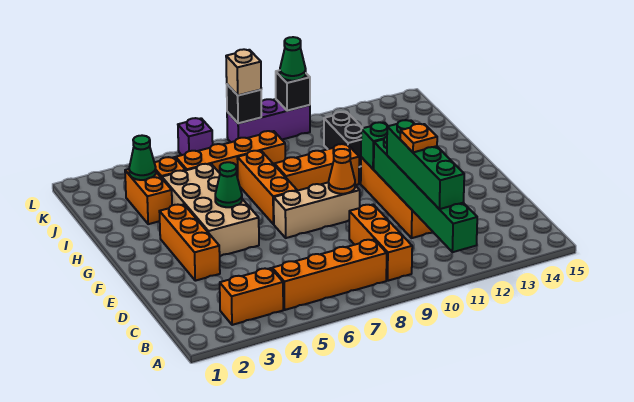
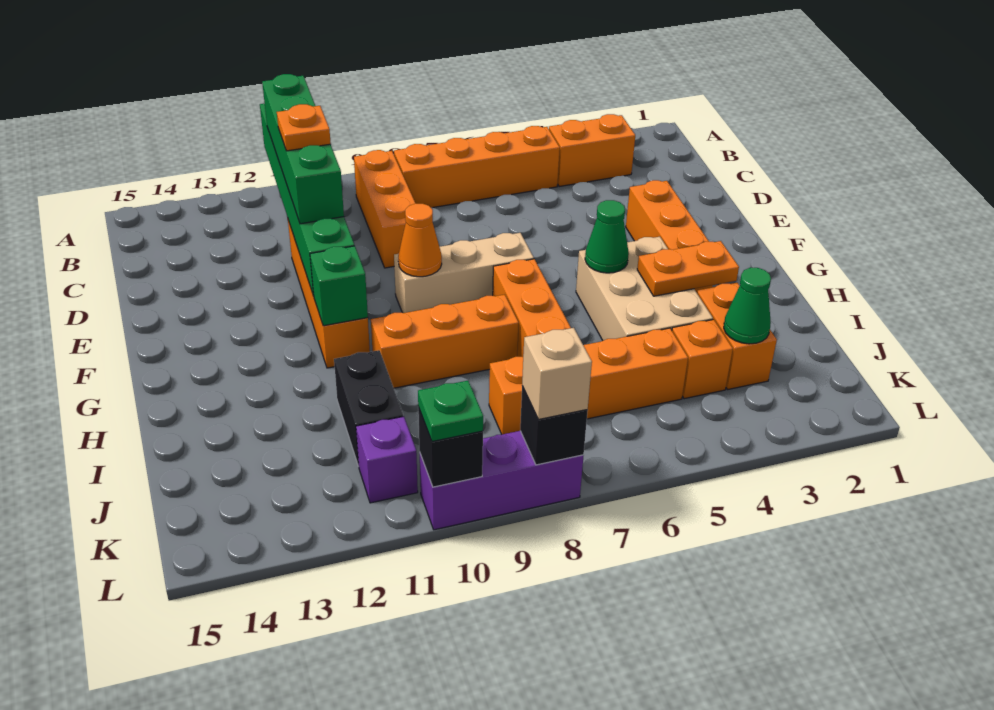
tan 2x4 brick [162,164,259,256] -> tan 2x3 brick [576,237,713,341]
none -> orange 1x2 plate [637,241,739,296]
purple 1x1 brick [178,118,213,155] -> purple 1x1 brick moved to [356,416,418,503]
green 1x1 cone [280,37,306,81] -> green 1x1 plate [418,381,483,442]

